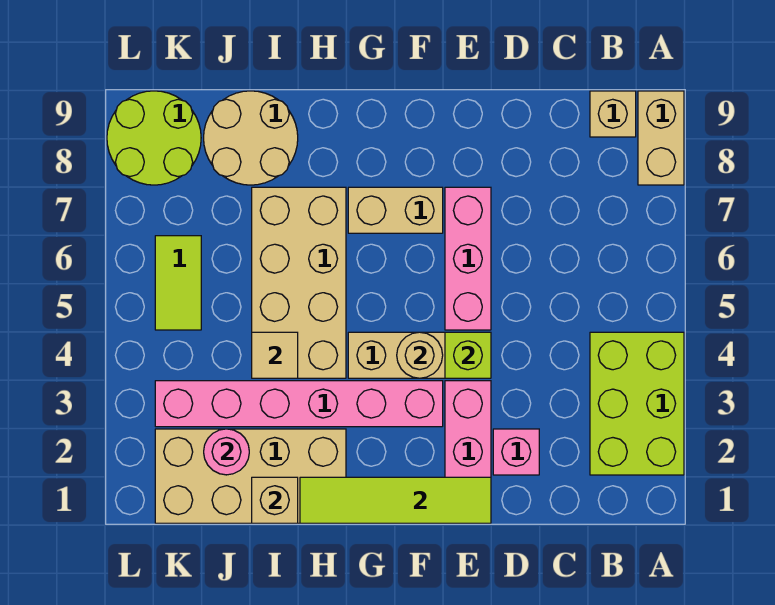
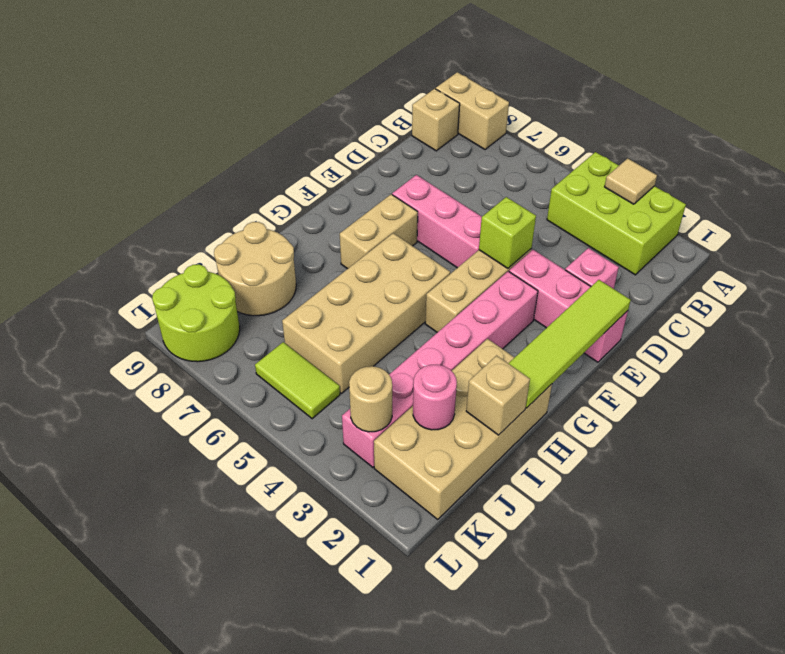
tan 1x1 round brick [397,332,443,378] -> tan 1x1 round brick moved to [349,366,392,432]
tan 2x4 brick [252,187,346,378] -> tan 2x4 brick turned to [282,233,450,393]
tan 1x1 tile [252,332,298,378] -> tan 1x1 tile moved to [605,158,657,204]

